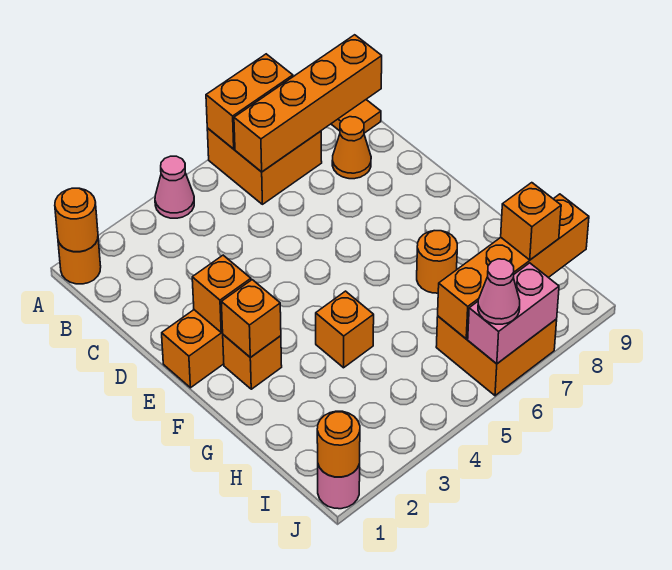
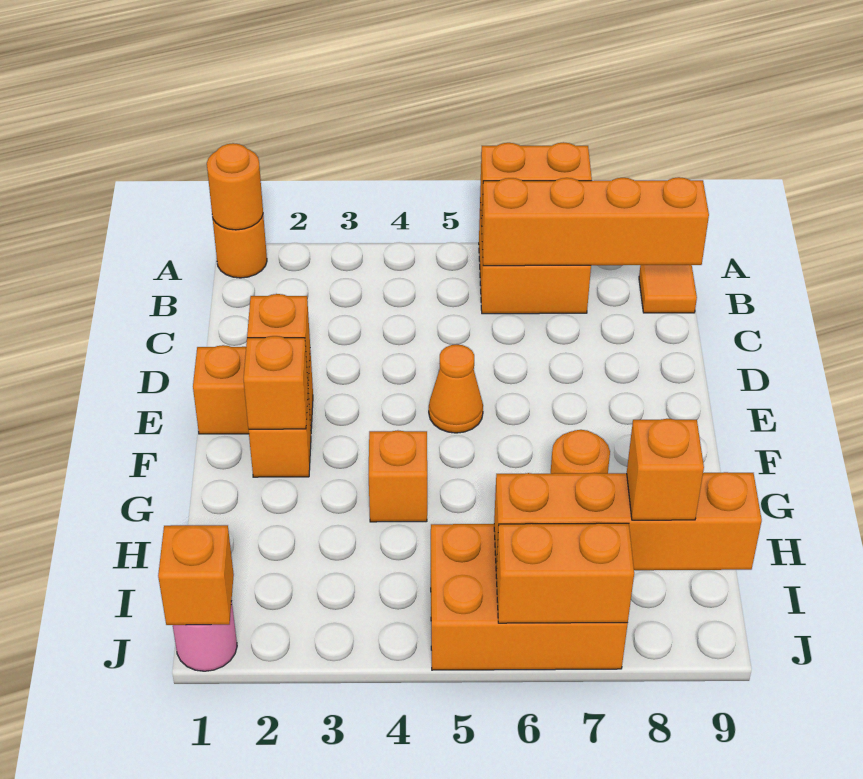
pink 1x1 cone [155,156,194,218] -> none
orange 1x1 cone [332,117,371,179] -> orange 1x1 cone moved to [429,344,483,433]
orange 2x2 brick [436,316,557,396] -> orange 2x3 brick [431,524,628,670]
orange 1x1 round brick [317,411,360,477] -> orange 1x1 brick [158,525,234,625]
pink 1x2 brick [468,263,559,364] -> orange 1x2 brick [496,523,634,623]
pink 1x1 cone [478,259,520,324] -> none

